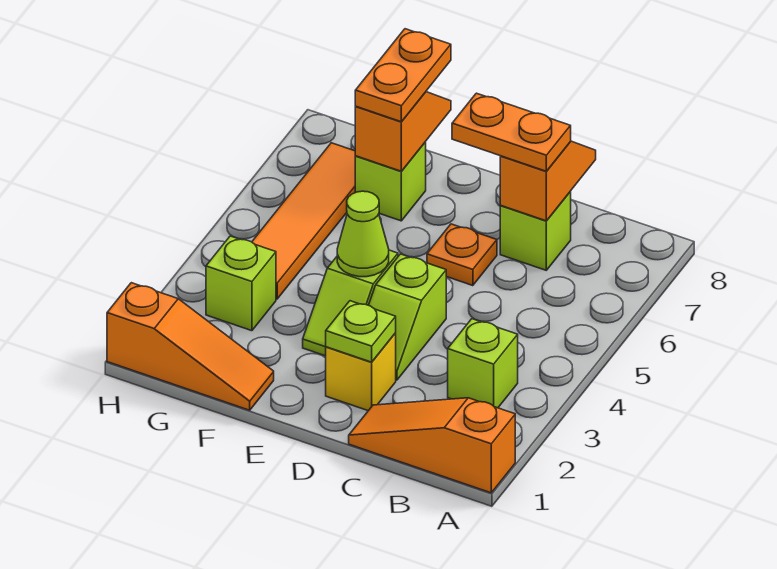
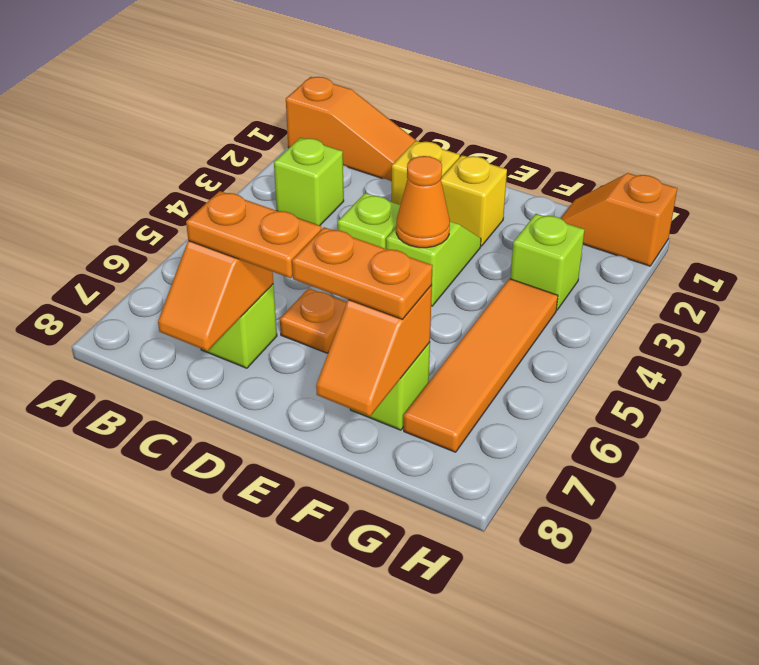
lime 1x1 plate [326,301,396,362] -> none
none -> yellow 1x1 brick [441,155,507,246]
lime 1x1 cone [337,191,389,277] -> orange 1x1 cone [396,156,450,248]
orange 1x3 slope [107,283,274,410] -> orange 1x2 slope [561,173,677,266]
orange 1x2 plate [355,29,451,122] -> orange 1x2 plate turned to [292,227,433,319]

